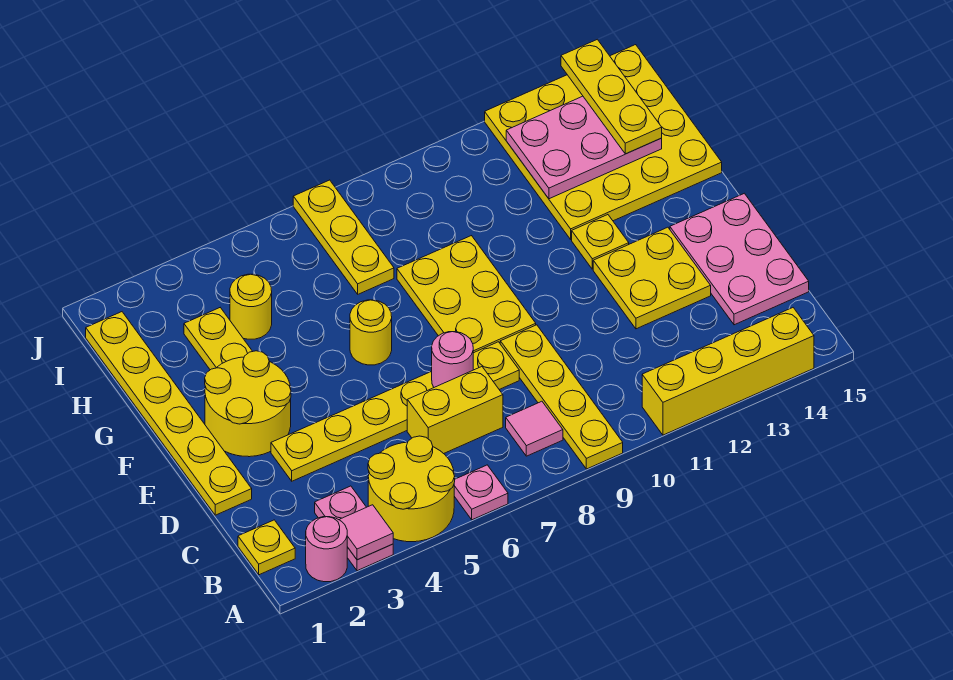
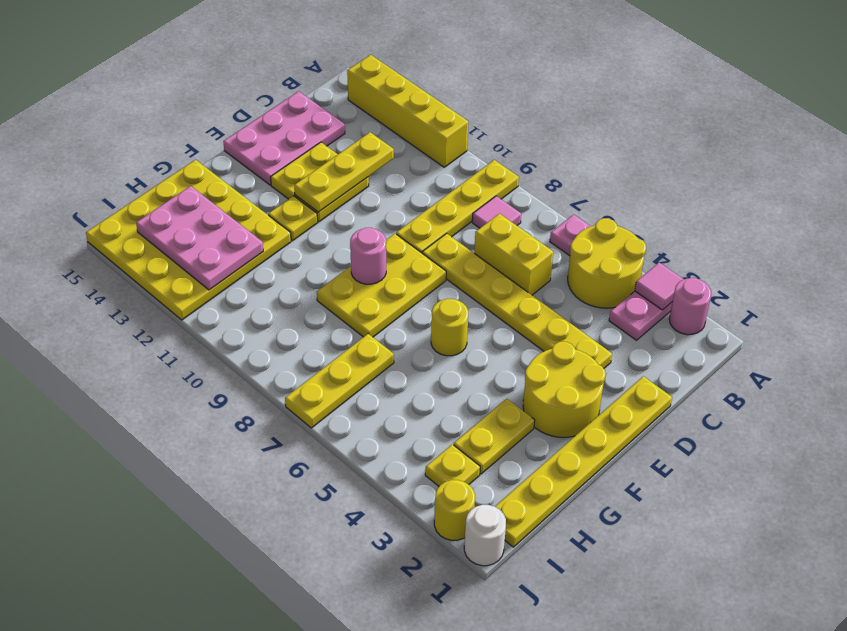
yellow 1x1 plate [238,520,295,575] -> yellow 1x1 plate moved to [425,444,480,486]
pink 1x1 round brick [432,332,473,387] -> pink 1x1 round brick moved to [350,228,386,284]
yellow 1x1 round brick [230,274,272,339] -> yellow 1x1 round brick moved to [434,480,475,540]
yellow 1x3 plate [561,39,662,154] -> yellow 1x3 plate moved to [294,132,394,212]
none -> white 1x1 round brick [464,505,506,566]

